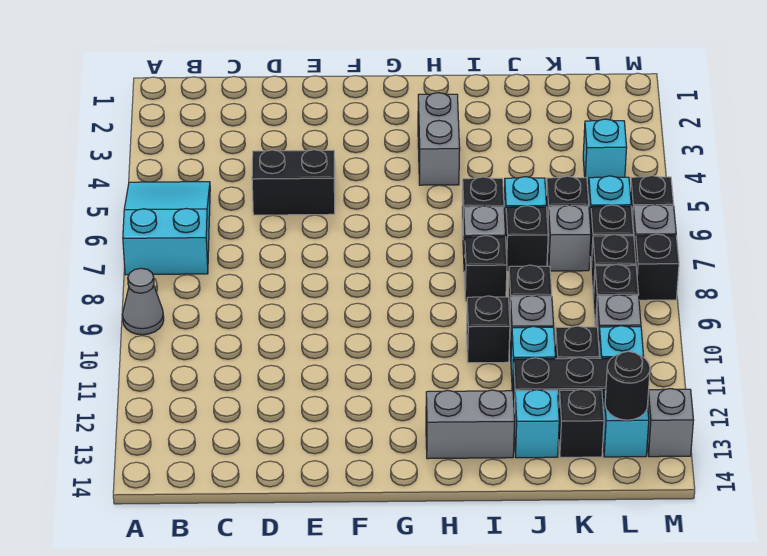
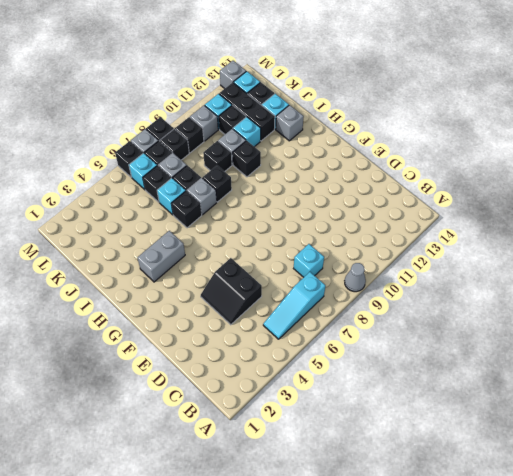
cyan 2x3 slope [123,182,210,275] -> cyan 1x3 slope [263,272,325,339]
grey 1x2 brick [426,390,515,459] -> grey 1x1 brick [276,105,304,141]
cyan 1x1 brick [583,119,627,184] -> cyan 1x1 brick moved to [294,244,324,277]
black 1x1 round brick [605,351,650,420] -> none

